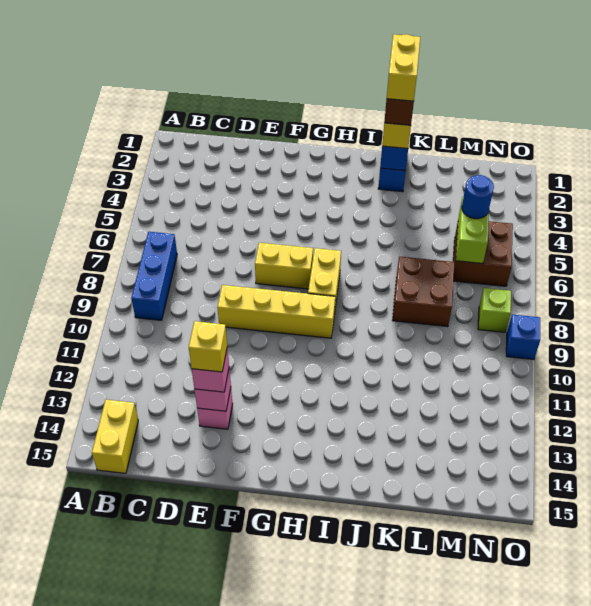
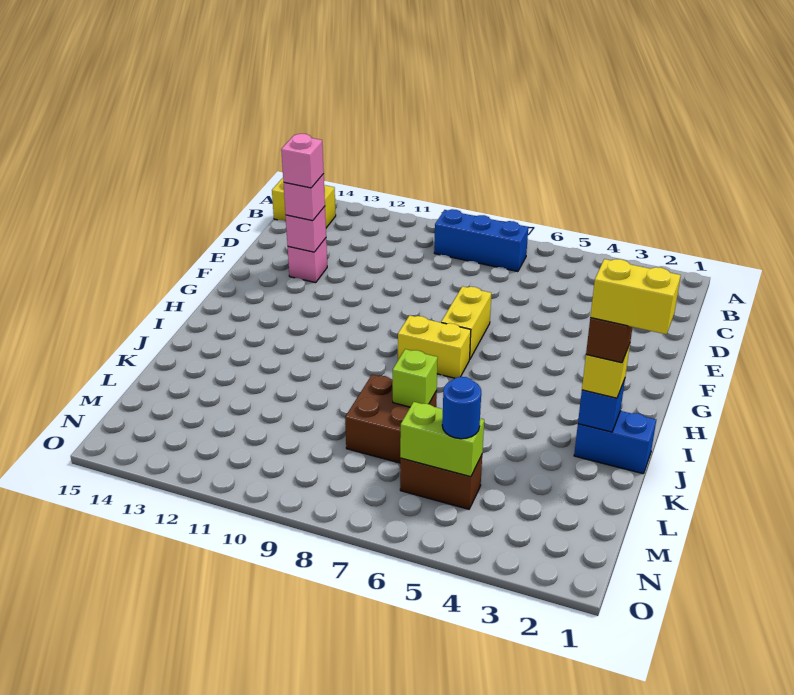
yellow 1x4 brick [217,285,335,338] -> none
yellow 1x1 brick [189,321,227,372] -> pink 1x1 brick [281,134,324,188]
brown 2x2 brick [453,221,513,286] -> brown 1x2 brick [400,455,482,509]
lime 1x1 brick [478,288,511,332] -> lime 1x1 brick moved to [393,349,438,407]
blue 1x1 brick [506,315,540,360] -> none

